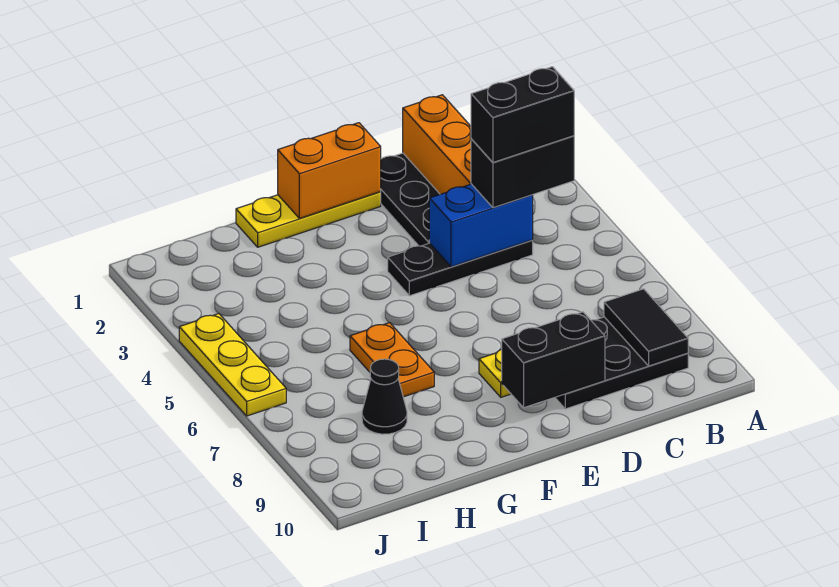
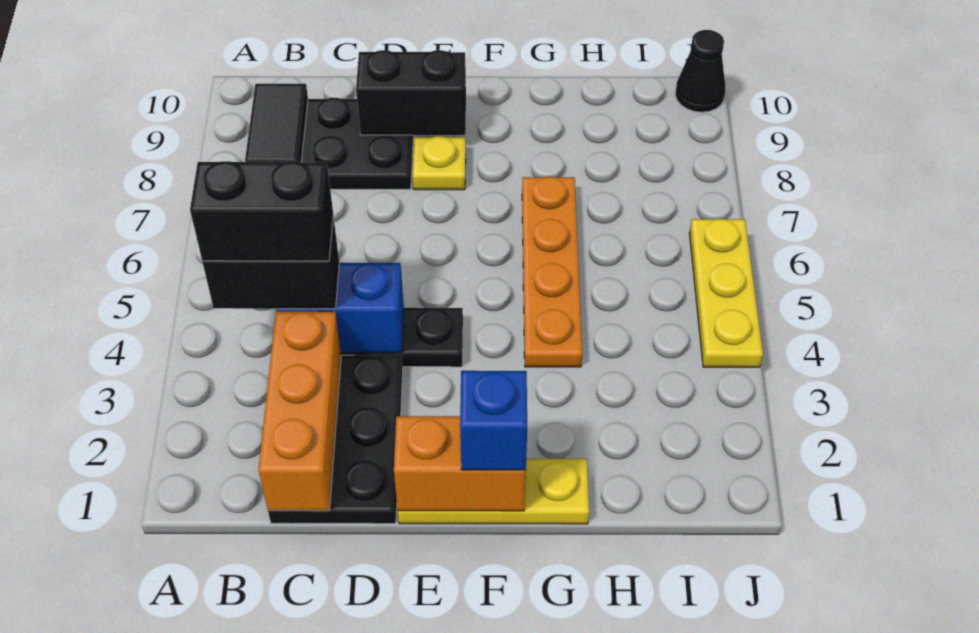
none -> blue 1x1 brick [460,371,527,470]
orange 1x2 plate [350,323,434,397] -> orange 1x4 plate [522,177,582,367]
black 1x1 cone [362,359,407,434] -> black 1x1 cone moved to [675,30,726,112]

